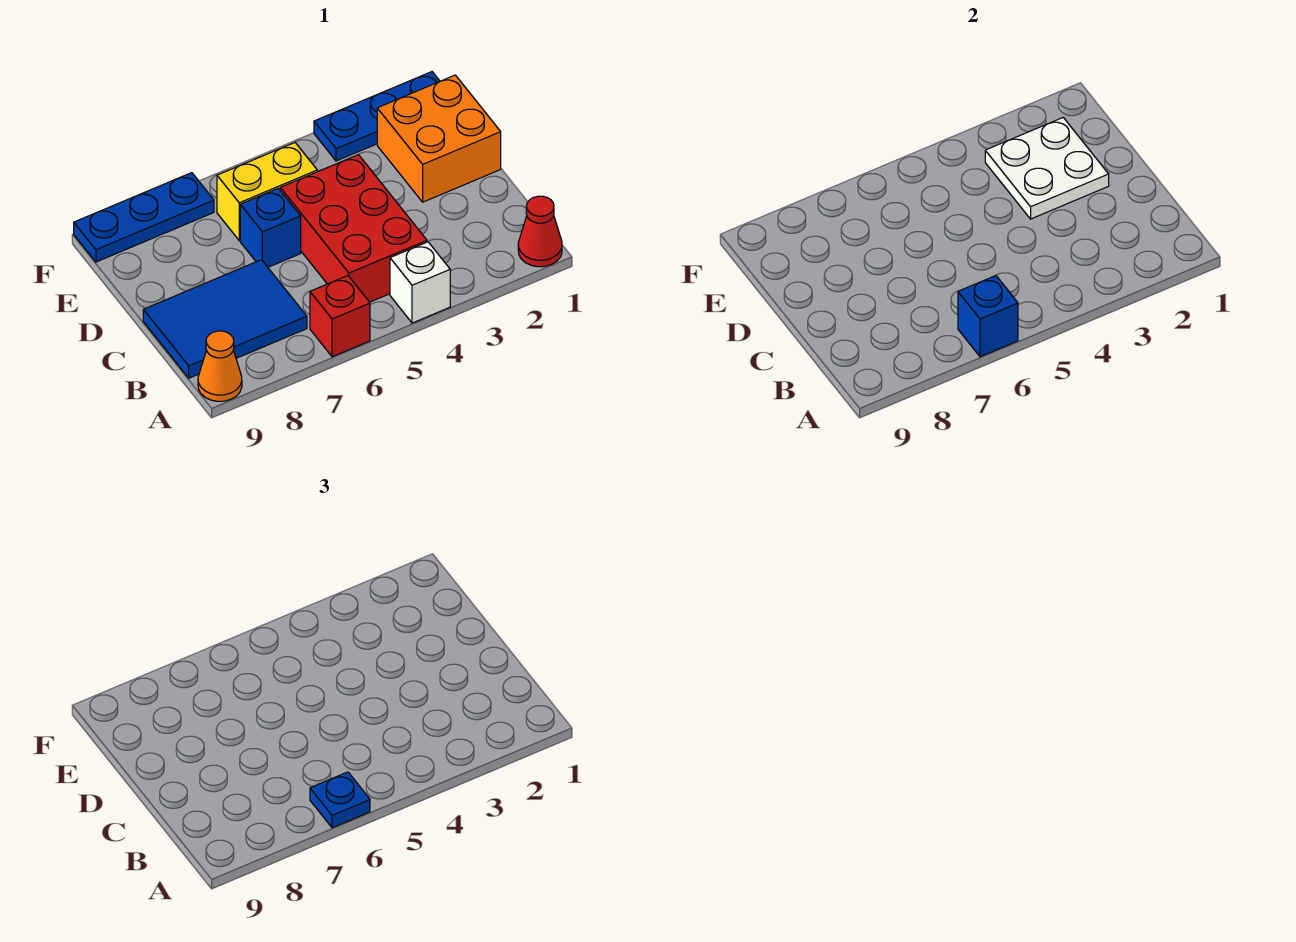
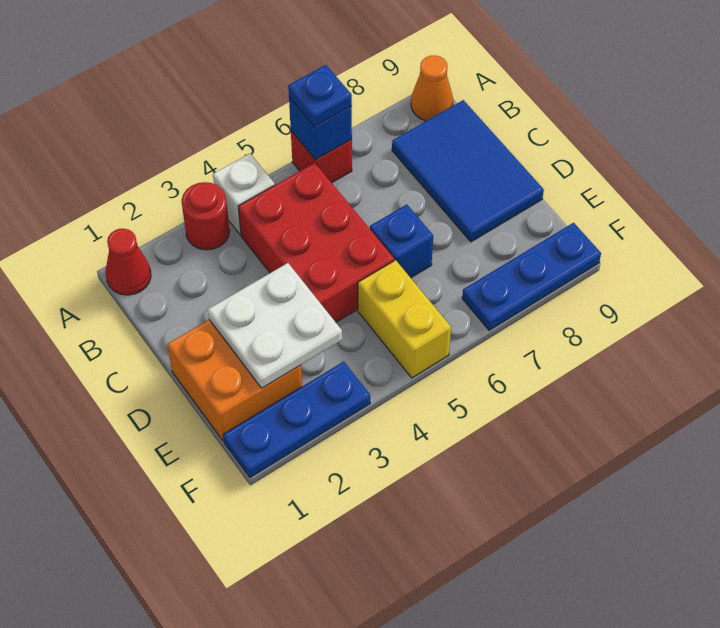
none -> red 1x1 round brick [181,182,230,250]
blue 2x3 tile [143,260,307,378] -> blue 2x3 tile turned to [392,100,544,242]
yellow 1x2 brick [217,143,317,240] -> yellow 1x2 brick turned to [358,260,451,378]

